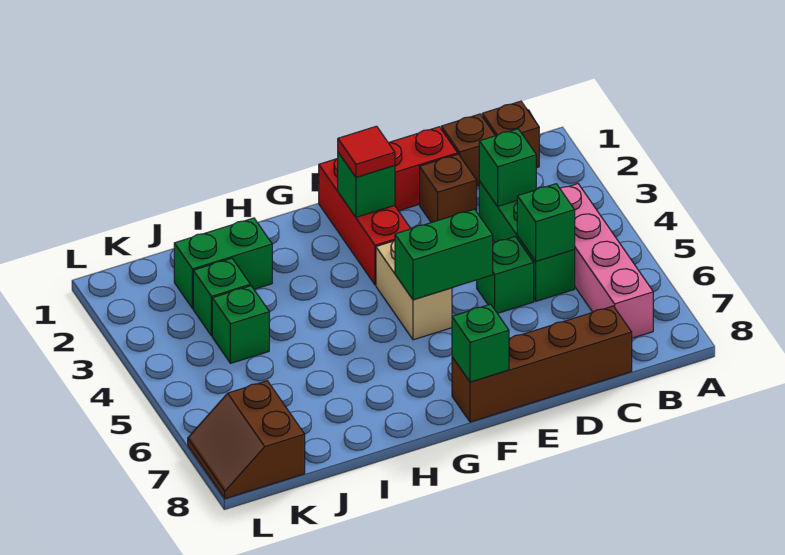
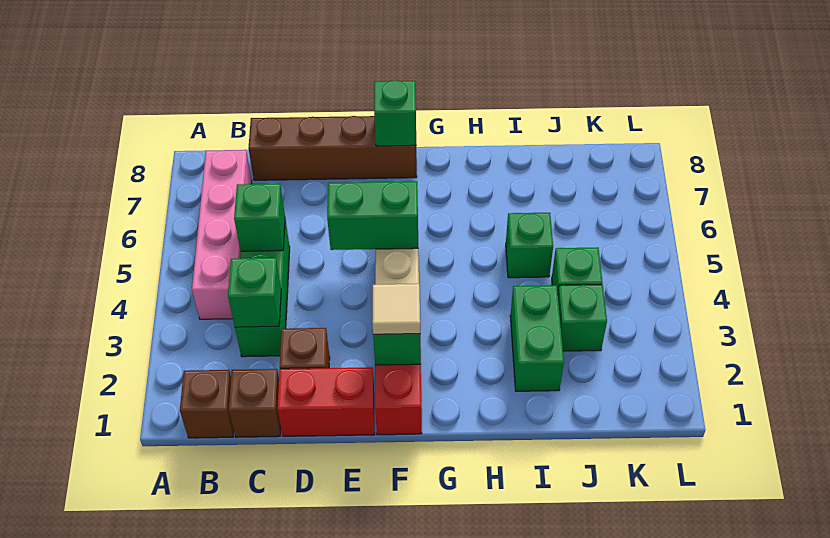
green 1x1 brick [477,237,534,314] -> green 1x1 brick moved to [506,213,553,278]
red 1x1 tile [338,126,395,177] -> tan 1x1 tile [372,284,420,335]
green 1x2 brick [174,218,272,309] -> green 1x2 brick turned to [510,285,564,391]
brown 2x2 slope [188,381,305,499] -> none

